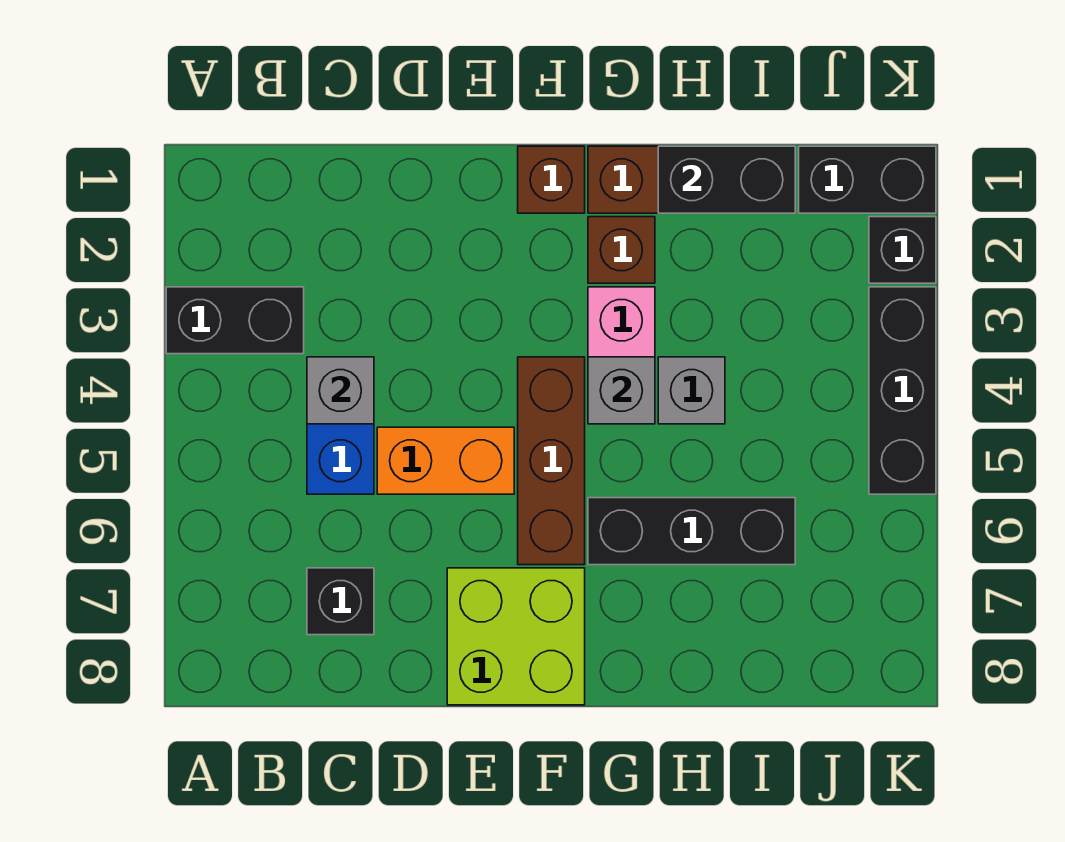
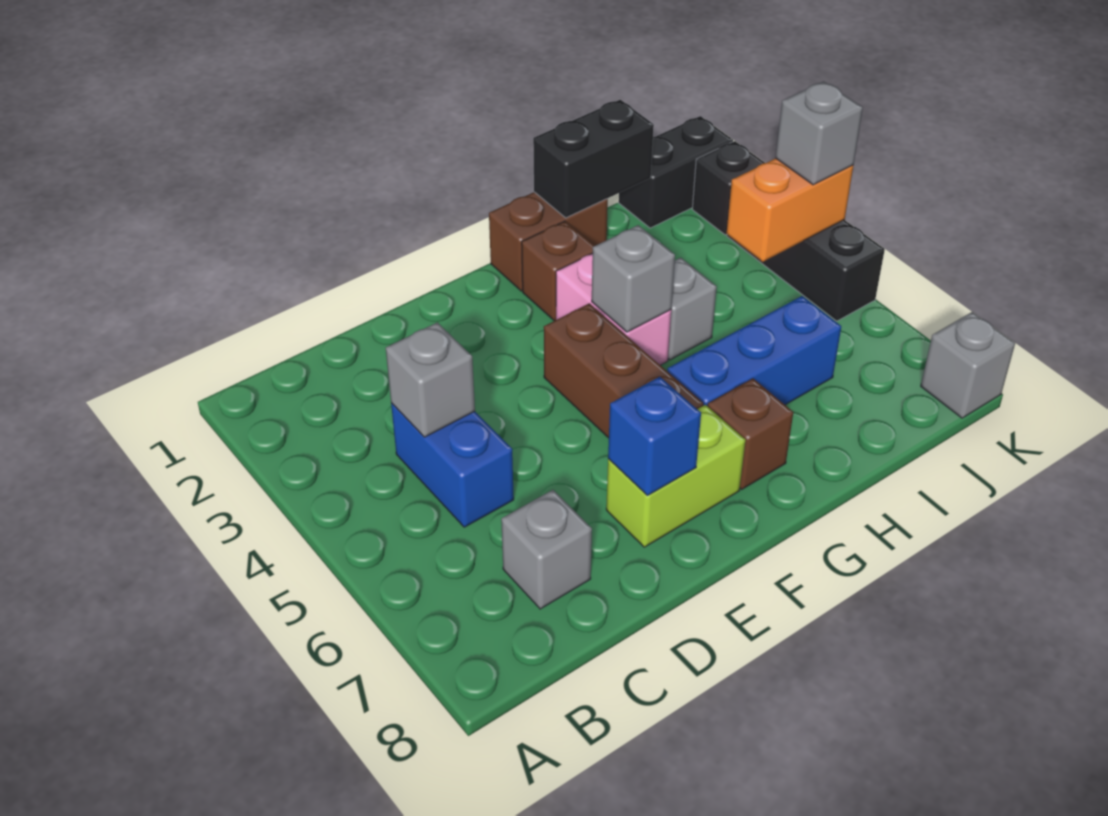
black 1x2 brick [166,287,304,354] -> none
black 1x1 brick [307,568,374,635] -> grey 1x1 brick [501,490,592,609]
orange 1x2 brick [377,427,514,494] -> orange 1x2 brick moved to [727,158,853,262]
lime 2x2 brick [447,568,585,705] -> lime 1x2 brick [606,405,746,547]
none -> blue 1x1 brick [608,377,701,496]
brown 1x1 brick [518,146,585,213] -> brown 1x1 brick moved to [708,378,793,489]
black 1x3 brick [588,498,795,565] -> blue 1x3 brick [667,296,841,406]
none -> grey 1x1 brick [775,81,863,185]
none -> grey 1x1 brick [921,312,1015,418]

